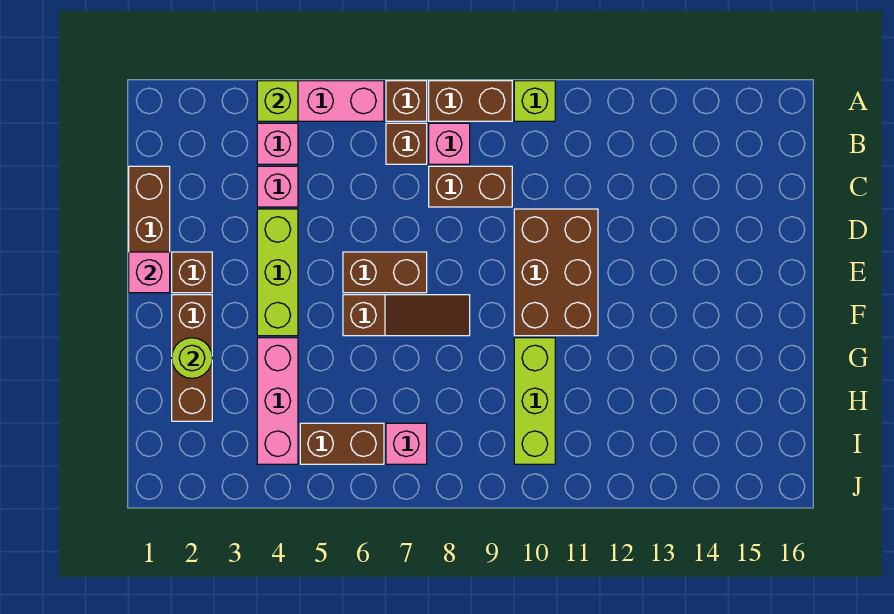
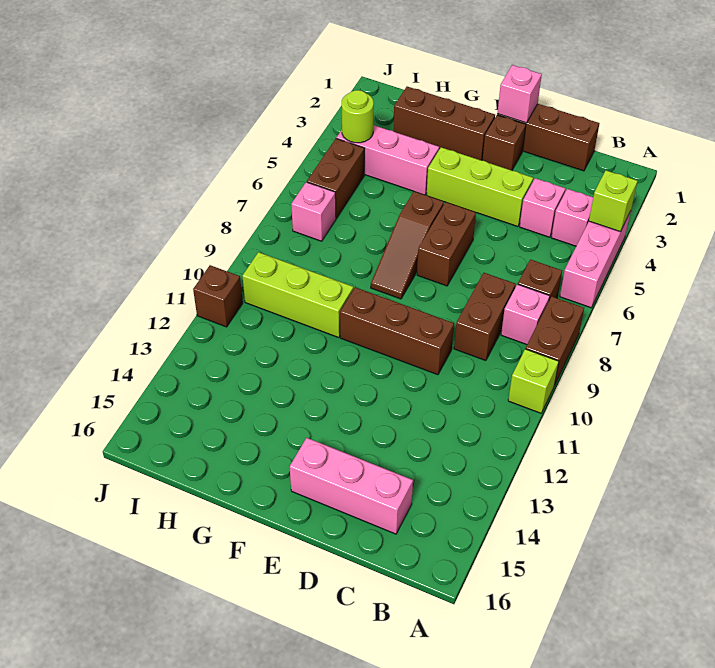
brown 1x1 brick [386,81,427,121] -> brown 1x1 brick moved to [193,265,243,327]
none -> pink 1x3 brick [290,438,413,534]
brown 2x3 brick [514,209,598,336] -> brown 1x3 brick [340,287,454,375]
lime 1x1 round brick [172,338,212,378] -> lime 1x1 round brick moved to [342,90,374,143]

